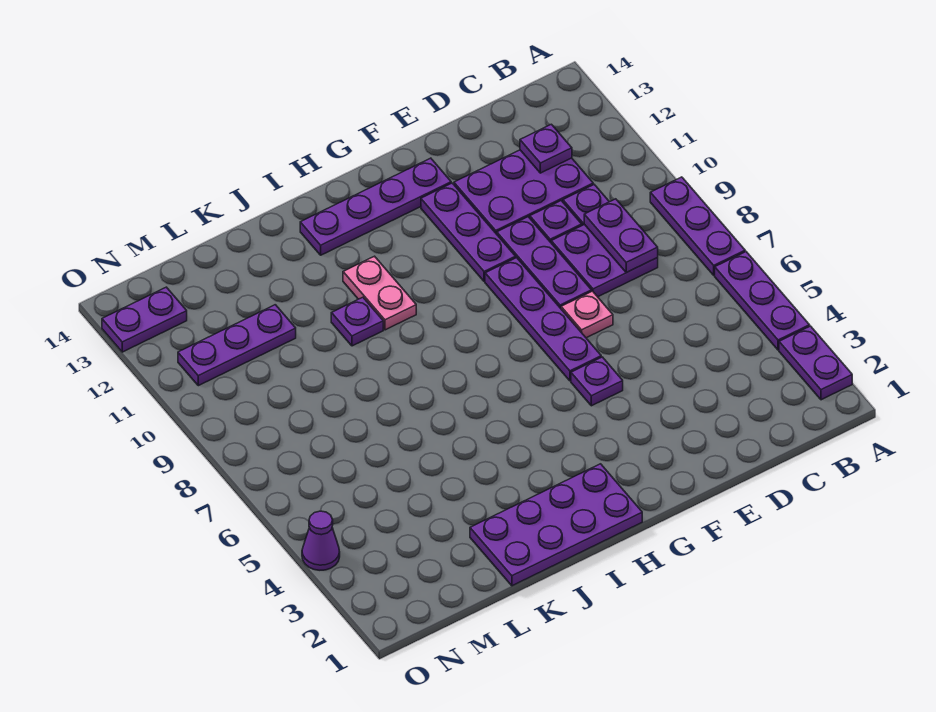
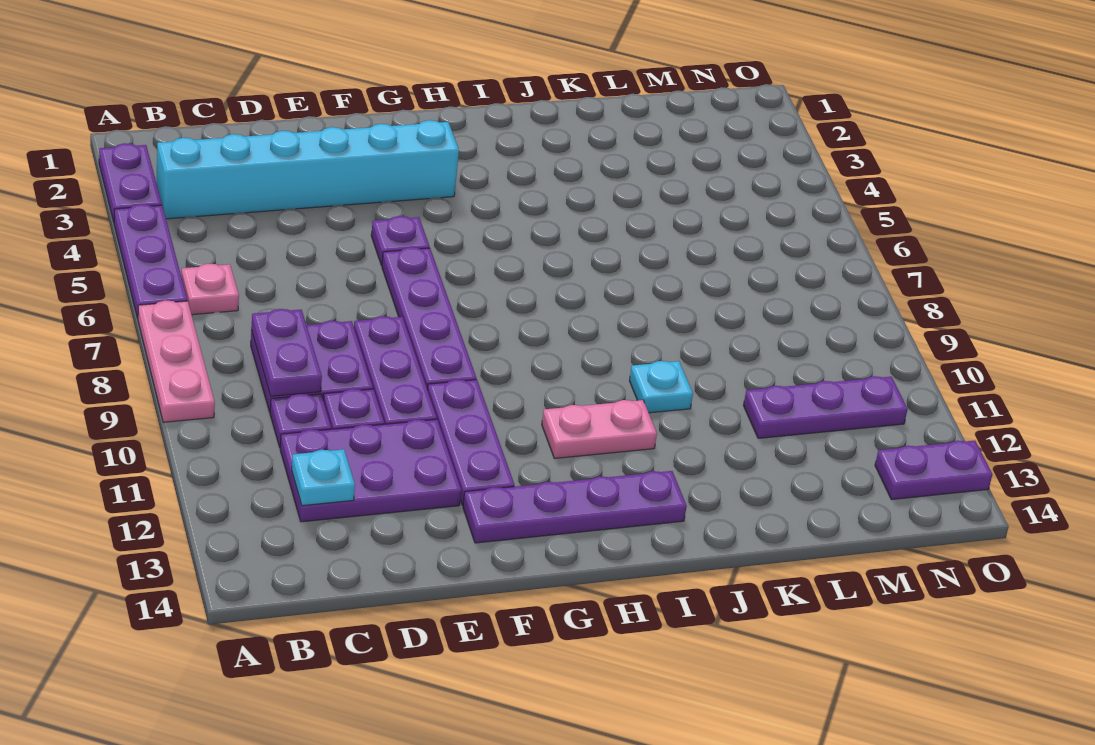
purple 1x3 plate [650,177,745,275] -> pink 1x3 plate [138,300,215,422]
none -> cyan 1x6 brick [156,120,459,219]
purple 1x1 plate [520,124,572,173] -> cyan 1x1 plate [292,449,355,506]
pink 1x1 plate [561,291,613,338] -> pink 1x1 plate moved to [181,263,239,315]
purple 2x4 plate [470,464,642,586] -> none
pink 1x2 plate [343,256,416,330] -> pink 1x2 plate turned to [542,400,657,458]
purple 1x1 plate [331,297,383,346] -> cyan 1x1 plate [629,361,693,413]
purple 1x1 cone [302,511,340,570] -> none

